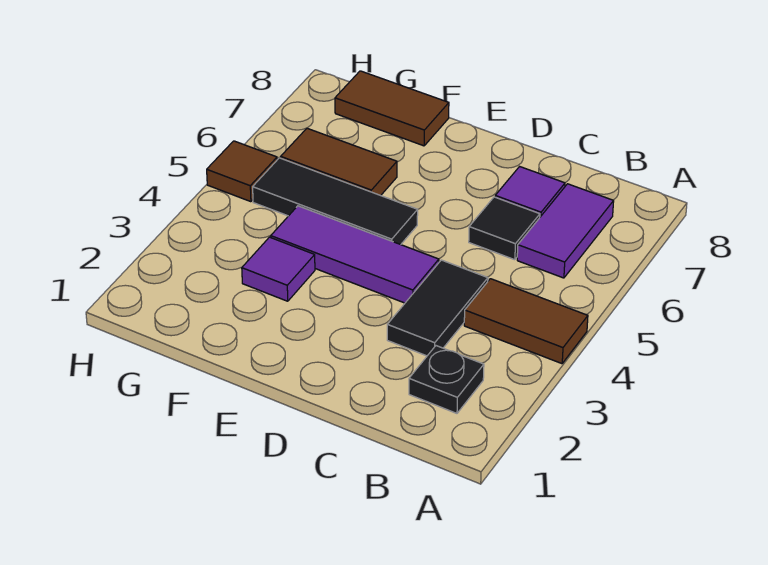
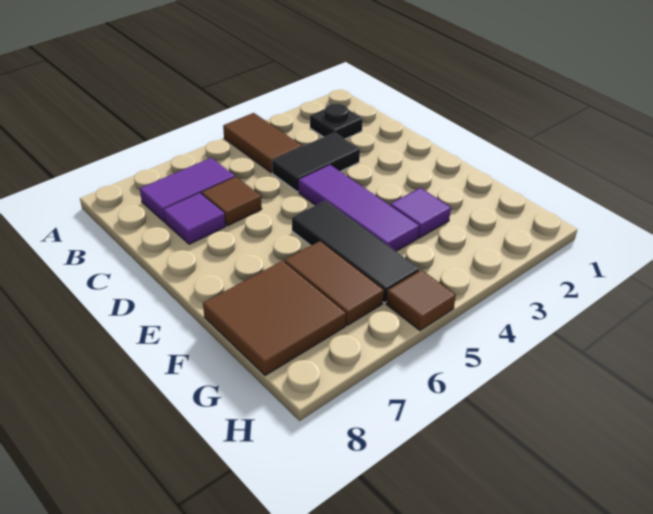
black 1x1 tile [469,197,540,260] -> brown 1x1 tile [202,177,262,226]
brown 1x2 tile [335,71,449,146] -> brown 2x2 tile [203,261,346,376]

